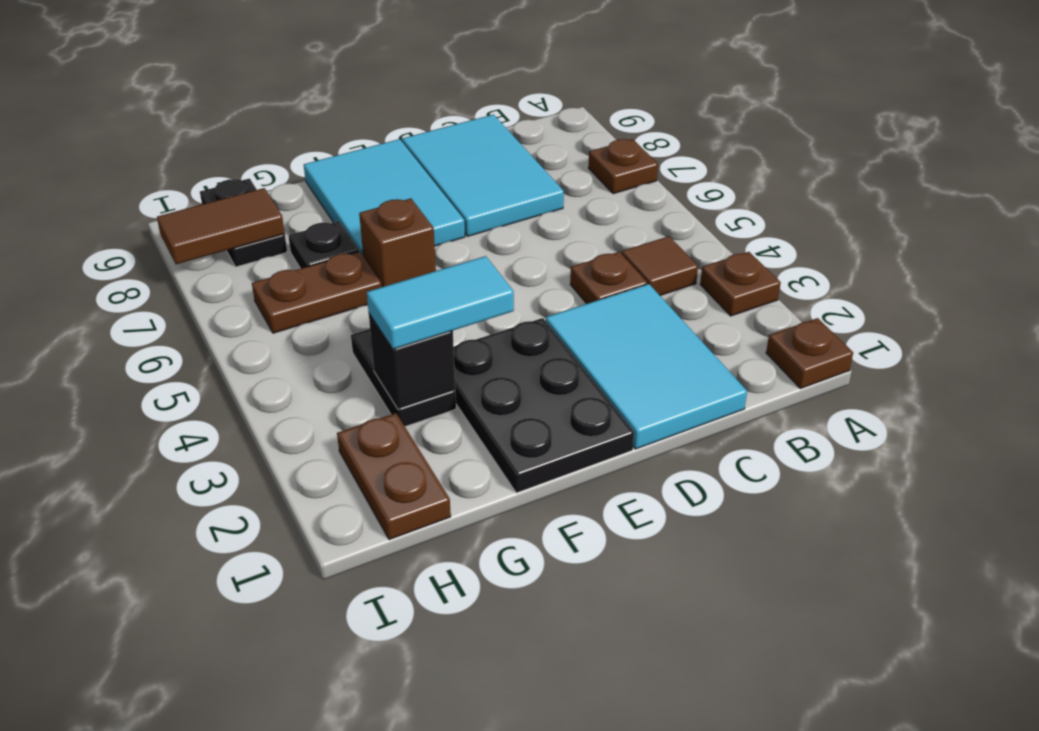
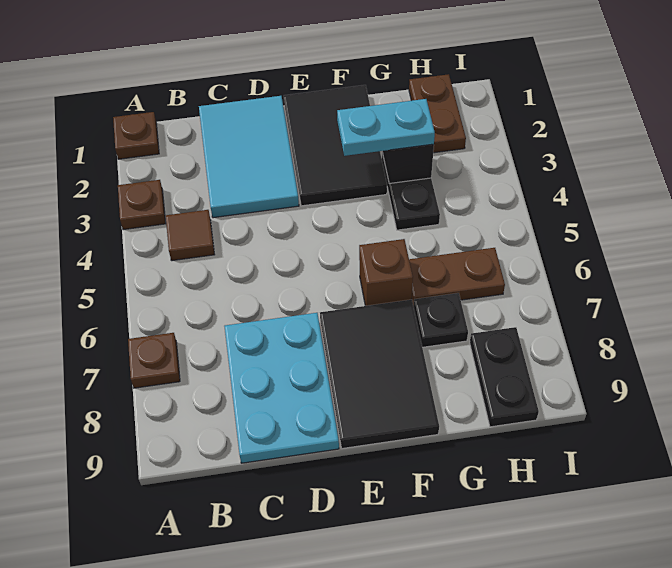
brown 1x1 plate [570,252,647,304] -> none
cyan 2x3 tile [402,114,564,236] -> cyan 2x3 plate [224,313,339,463]
black 2x3 plate [454,318,634,493] -> black 2x3 tile [284,85,387,206]
cyan 2x3 tile [304,139,465,255] -> black 2x3 tile [320,299,439,449]
cyan 1x2 tile [367,256,514,349] -> cyan 1x2 plate [337,99,435,156]
brown 1x2 tile [157,188,285,264] -> none

